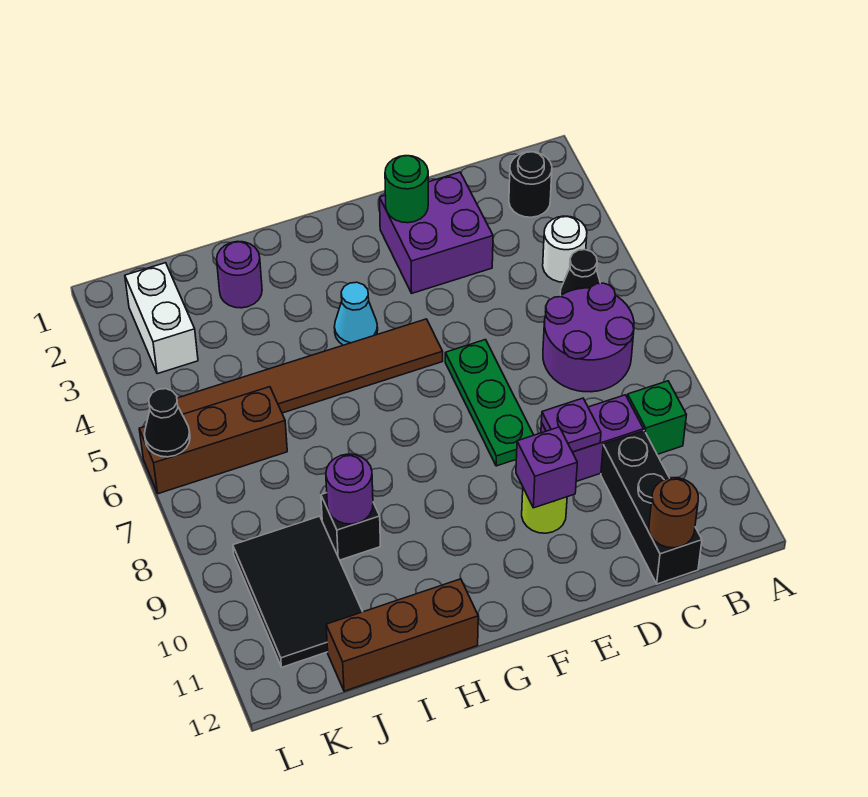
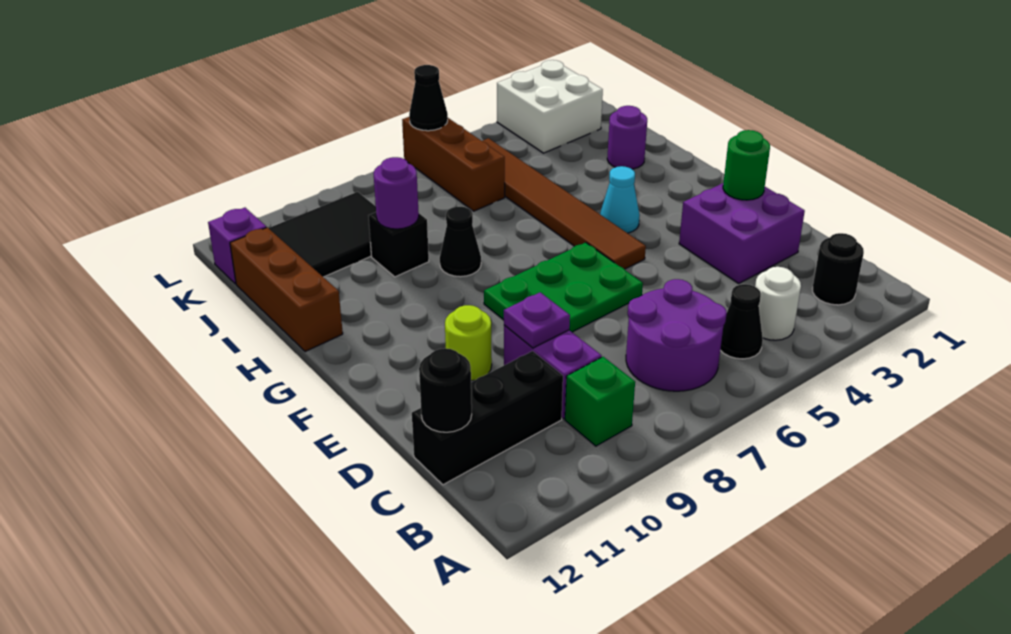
brown 1x1 round brick [649,478,698,548] -> black 1x1 round brick [419,348,472,432]
green 1x3 plate [445,340,533,466] -> green 2x3 plate [484,242,643,332]
purple 1x1 brick [516,427,577,508] -> purple 1x1 brick moved to [208,208,266,284]
none -> black 1x1 cone [440,207,481,277]
white 1x2 brick [125,263,198,374] -> white 2x2 brick [497,60,603,153]

